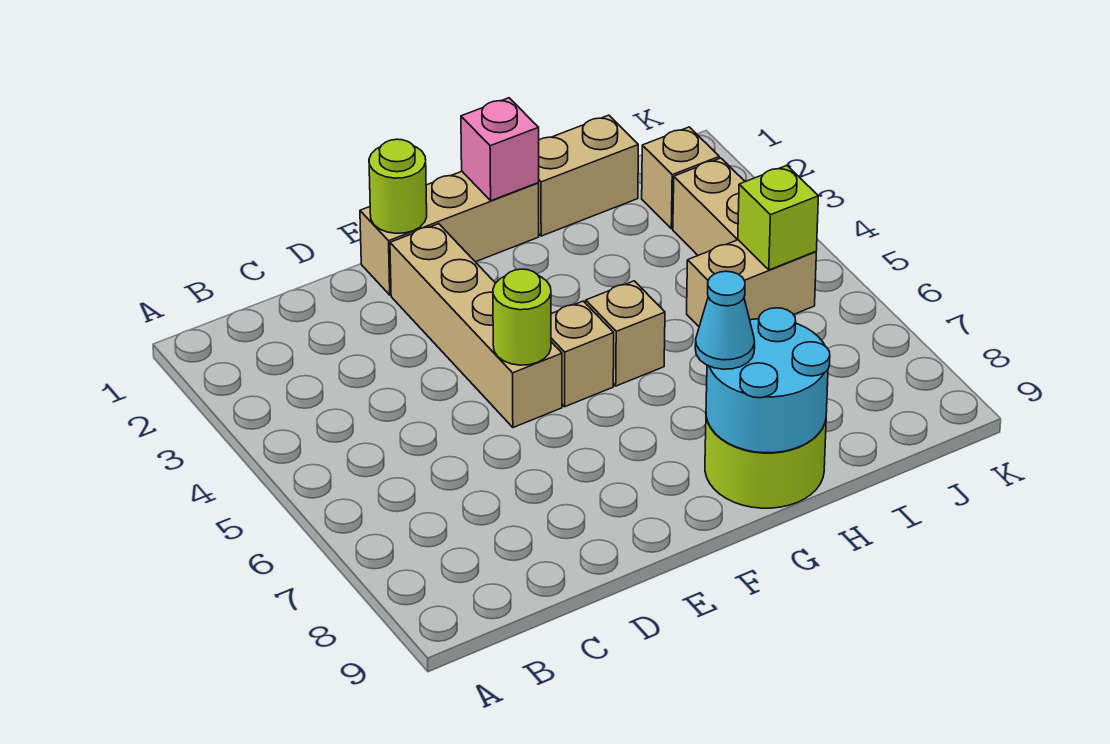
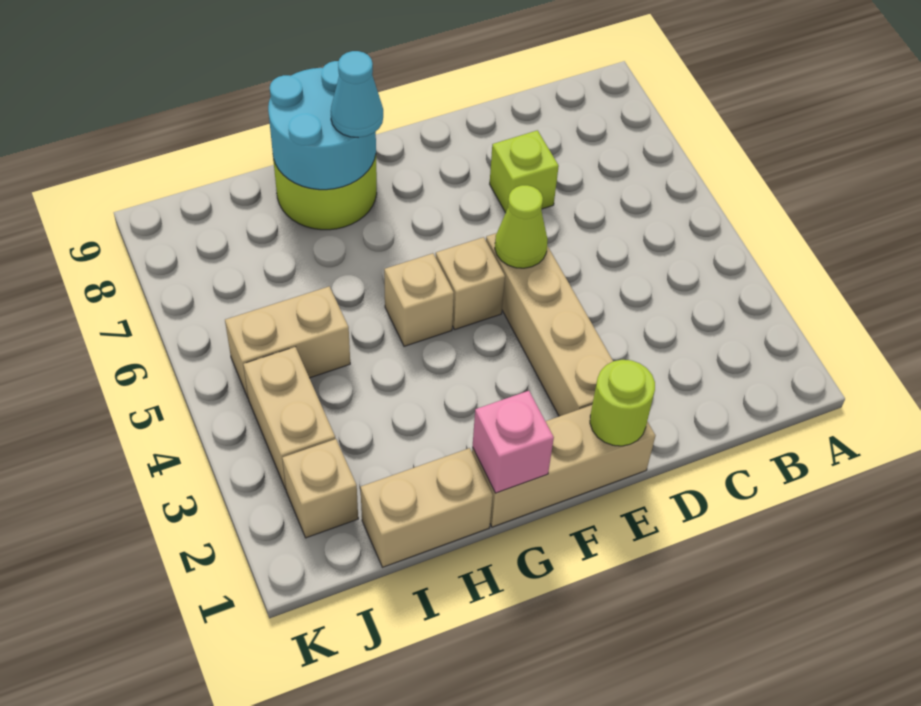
lime 1x1 round brick [493,269,551,365] -> lime 1x1 cone [495,185,548,268]
lime 1x1 brick [738,166,818,270] -> lime 1x1 brick moved to [490,130,559,213]

